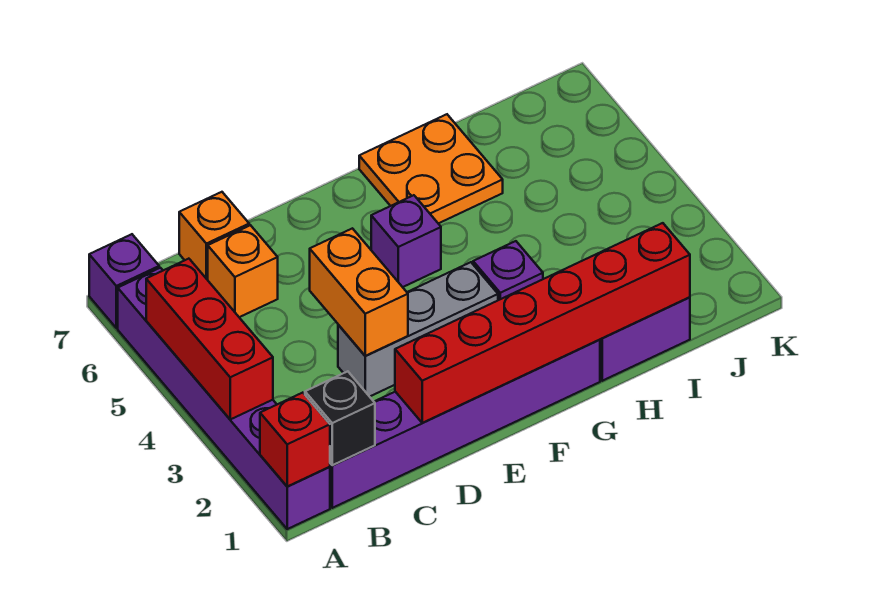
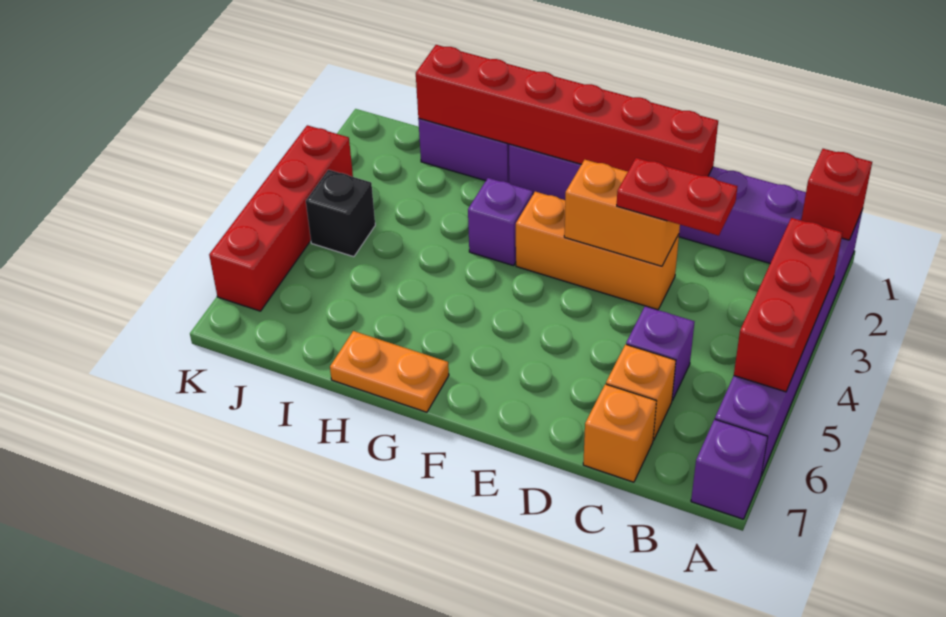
black 1x1 brick [305,371,375,465] -> black 1x1 brick moved to [306,170,375,257]
none -> red 1x2 plate [617,158,738,236]
grey 1x3 brick [338,262,498,397] -> orange 1x3 brick [516,192,679,310]
orange 1x2 brick [310,228,408,356] -> orange 1x2 brick turned to [564,160,680,266]
purple 1x1 brick [371,195,441,287] -> purple 1x1 brick moved to [626,306,694,401]
orange 2x2 plate [359,114,503,223] -> orange 1x2 plate [330,331,449,412]
none -> red 1x4 brick [209,125,353,311]

